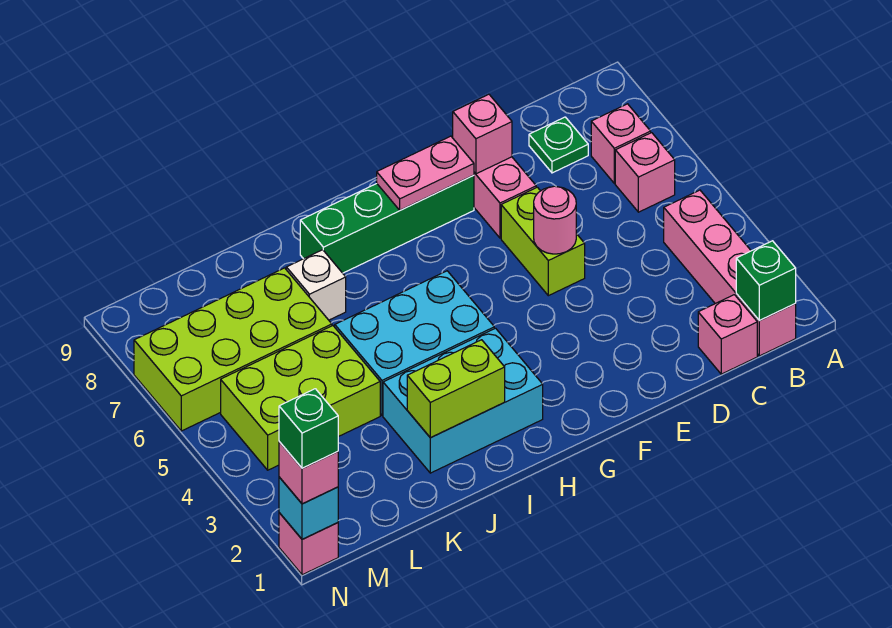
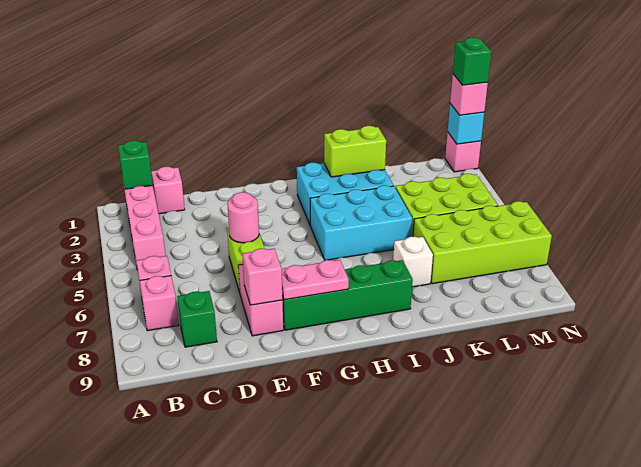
green 1x1 plate [529,117,588,173] -> green 1x1 brick [177,291,217,347]

